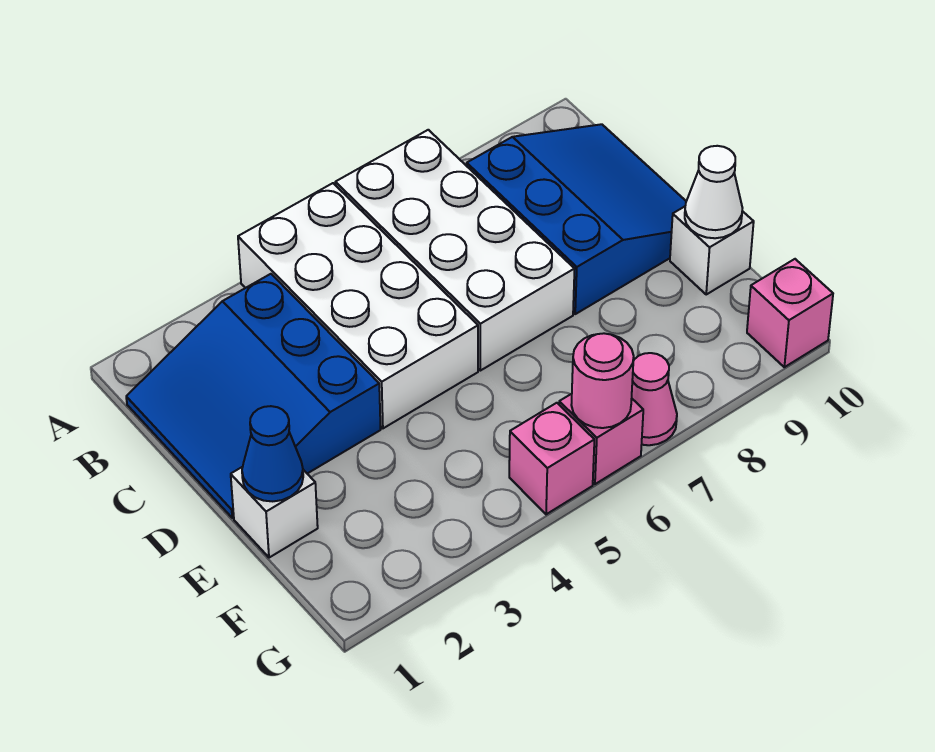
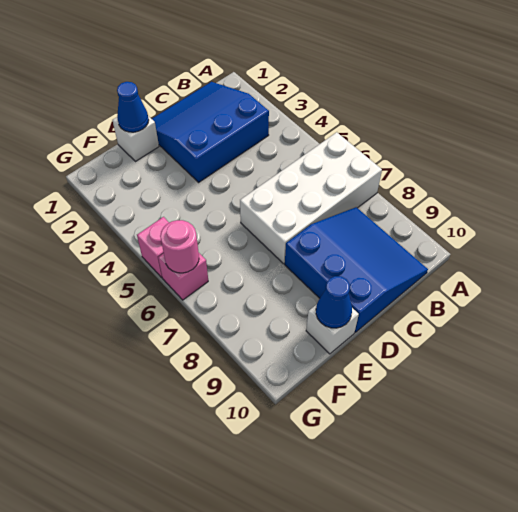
white 2x4 brick [238,183,478,428] -> none
blue 3x3 slope [467,124,686,314] -> blue 3x3 slope turned to [285,207,428,332]
white 1x1 cone [685,146,742,238] -> blue 1x1 cone [316,276,352,328]
pink 1x1 cone [632,353,677,445] -> none
pink 1x1 brick [747,259,833,367] -> none

